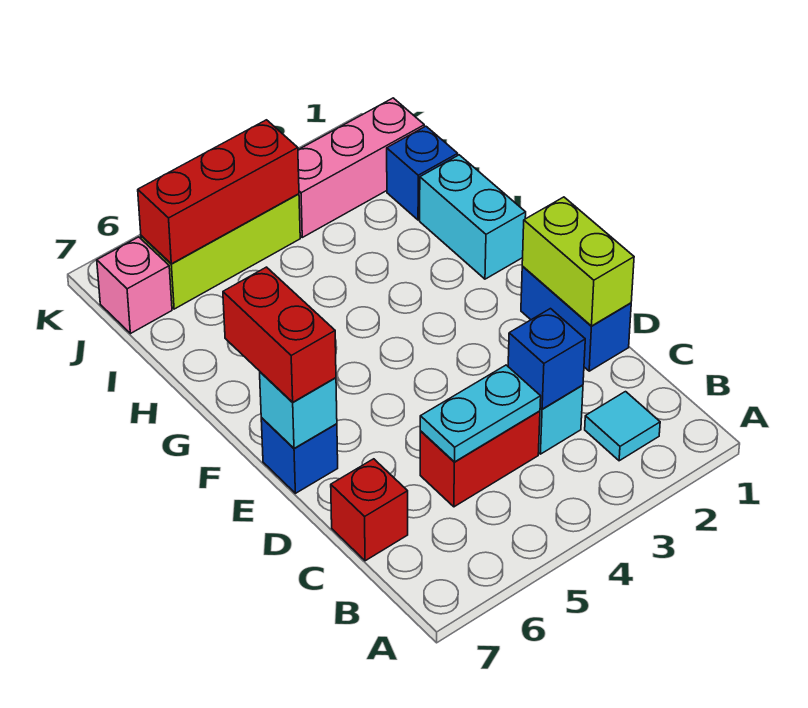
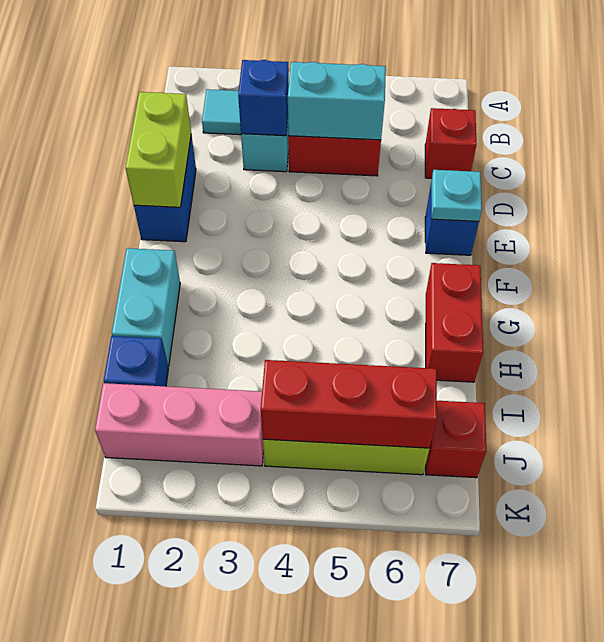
cyan 1x2 plate [420,365,541,462] -> cyan 1x2 brick [288,62,386,140]
cyan 1x1 brick [260,372,337,448] -> cyan 1x1 plate [431,170,482,221]
red 1x2 brick [223,267,336,402] -> red 1x2 brick moved to [426,263,483,382]
pink 1x1 brick [97,237,172,334] -> red 1x1 brick [426,401,486,478]

